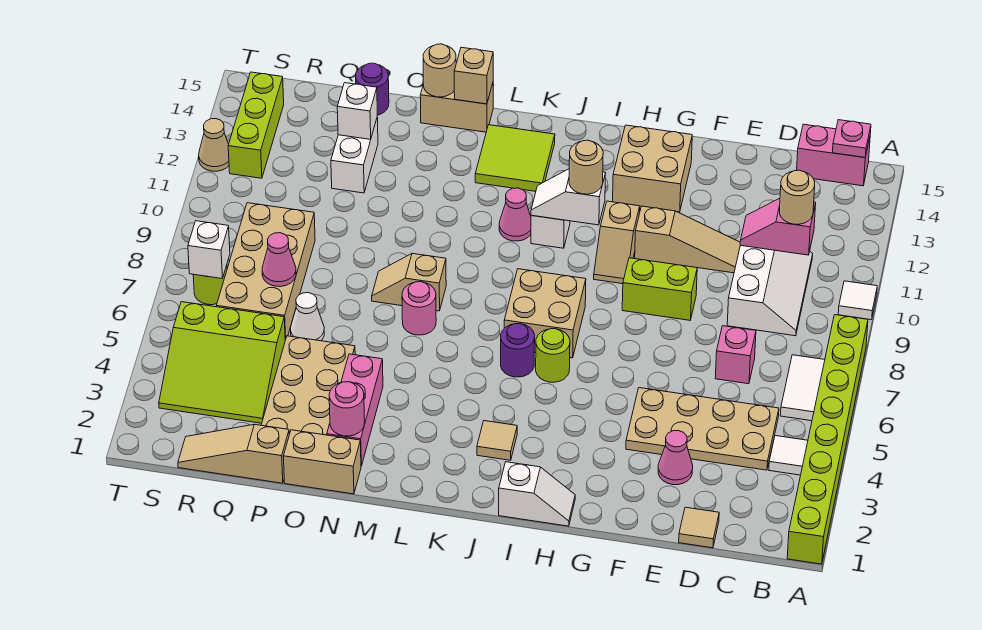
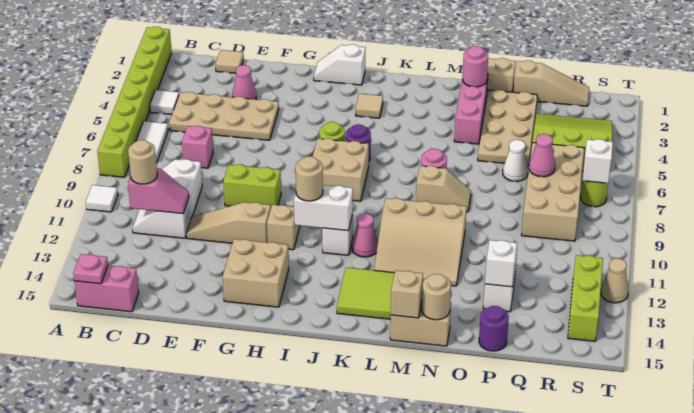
white 1x2 slope [531,169,606,225] -> white 1x2 brick [294,185,353,231]
none -> tan 3x3 slope [374,198,467,286]

